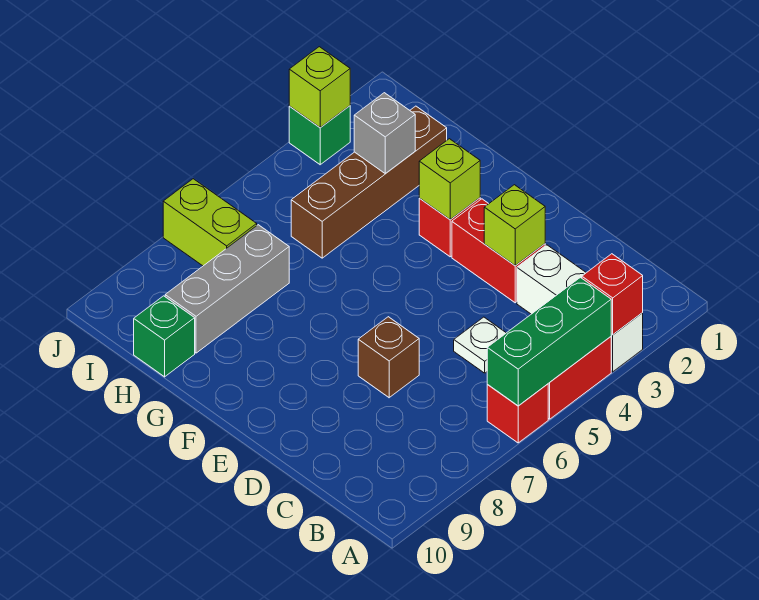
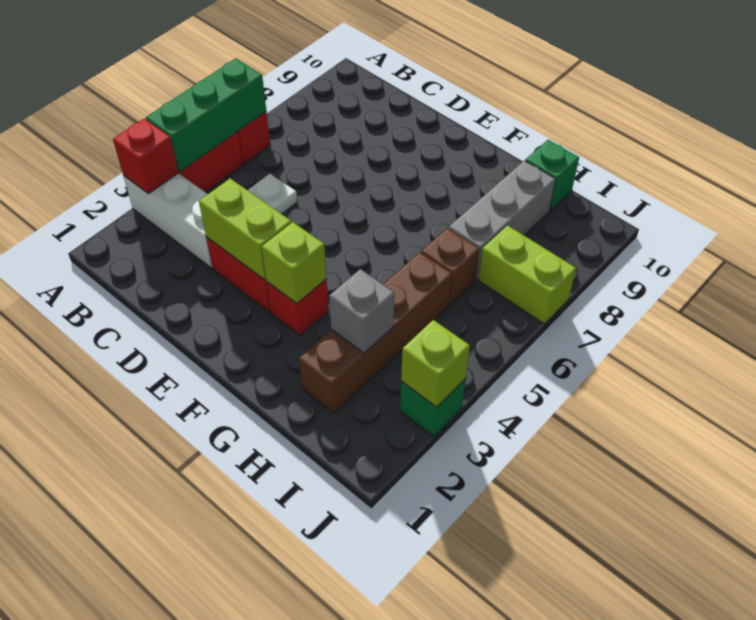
lime 1x1 brick [484,185,545,266] -> lime 1x2 brick [199,179,291,280]
brown 1x1 brick [358,317,419,398] -> brown 1x1 brick moved to [421,228,479,304]

